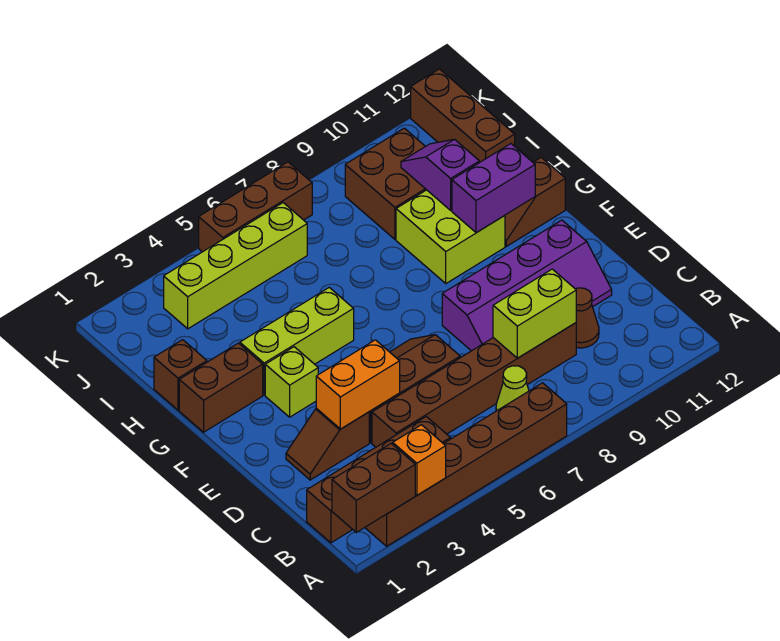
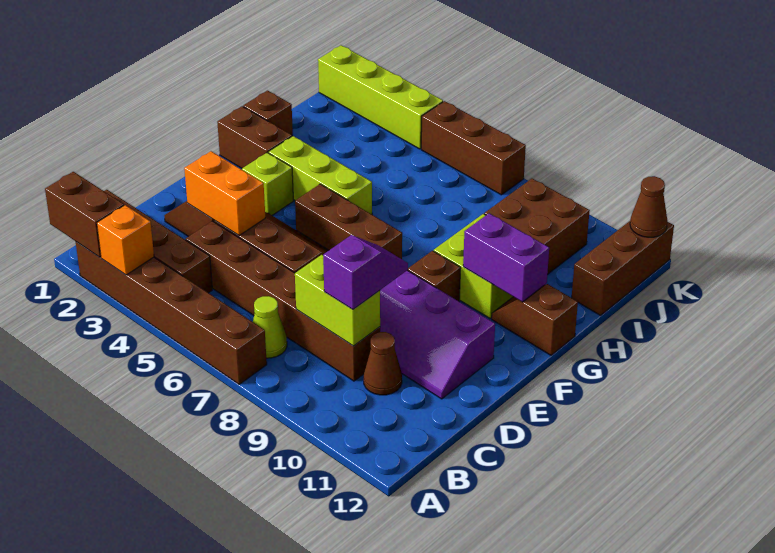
none -> brown 1x3 brick [295,184,402,259]
none -> brown 1x1 brick [408,251,461,301]
purple 1x2 slope [401,139,479,210] -> purple 1x2 slope moved to [323,235,408,310]
lime 1x4 brick [164,203,307,329] -> lime 1x4 brick moved to [318,45,443,149]
none -> brown 1x1 cone [630,176,668,237]

